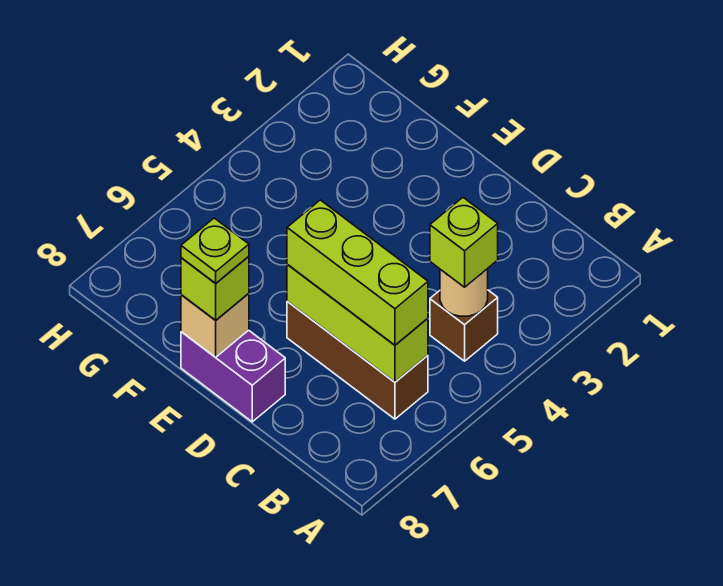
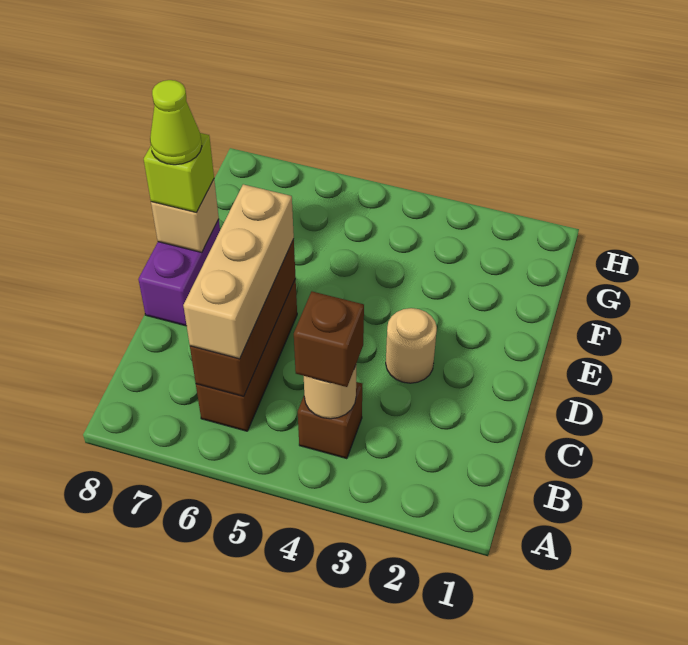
lime 1x1 brick [430,198,498,287] -> brown 1x1 brick [294,292,364,387]
lime 1x3 brick [287,265,428,382] -> brown 1x3 brick [190,240,296,396]
lime 1x3 brick [287,200,428,345] -> tan 1x3 brick [183,184,294,359]
none -> tan 1x1 round brick [386,308,437,383]
lime 1x1 plate [181,218,249,283] -> lime 1x1 cone [150,80,202,165]

